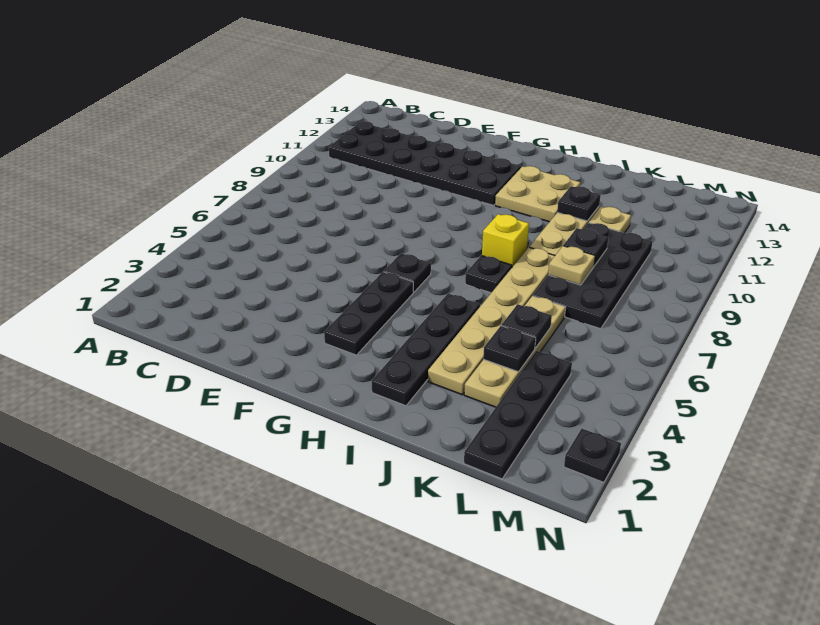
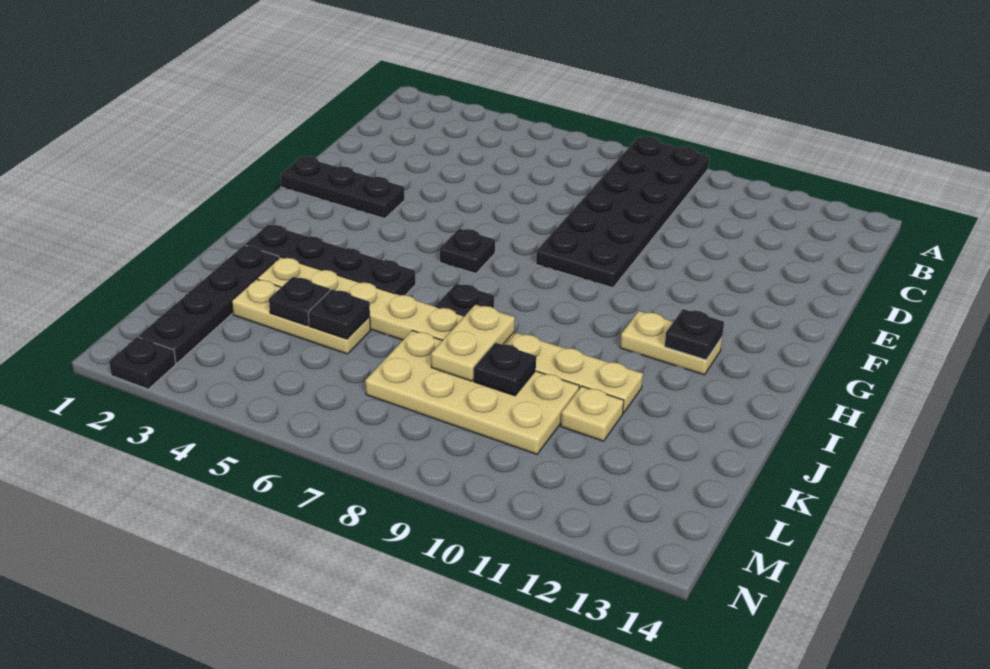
black 2x6 plate [329,121,521,205] -> black 2x6 plate moved to [536,137,710,288]
black 1x3 plate [324,272,413,355] -> black 1x3 plate moved to [281,156,405,219]
tan 2x2 plate [495,166,580,222] -> tan 1x2 plate [620,311,722,375]
yellow 1x1 brick [482,214,529,267] -> none
black 1x1 plate [557,186,601,221] -> black 1x1 plate moved to [665,309,724,360]
tan 1x4 plate [464,296,566,407] -> tan 1x3 plate [232,279,370,354]
black 2x4 plate [533,223,653,329] -> tan 2x4 plate [365,330,579,454]
tan 1x1 plate [548,246,595,285] -> tan 1x2 plate [431,305,515,381]
black 1x4 plate [464,351,572,479] -> black 1x4 plate turned to [139,245,279,363]

